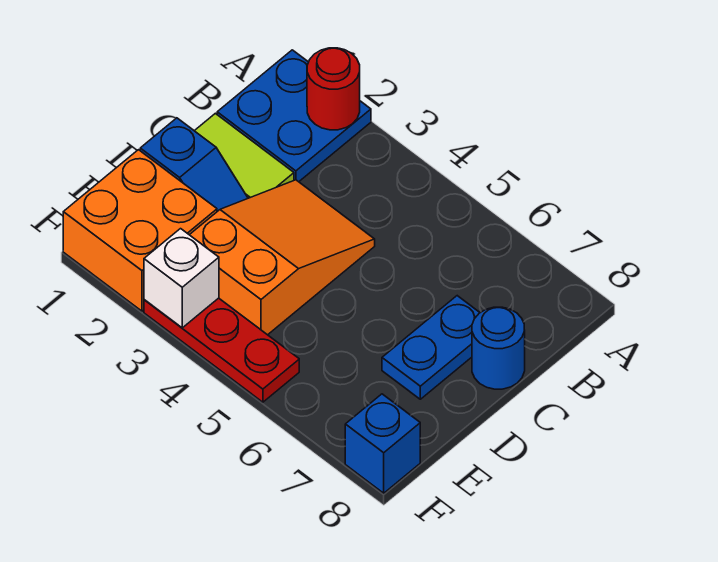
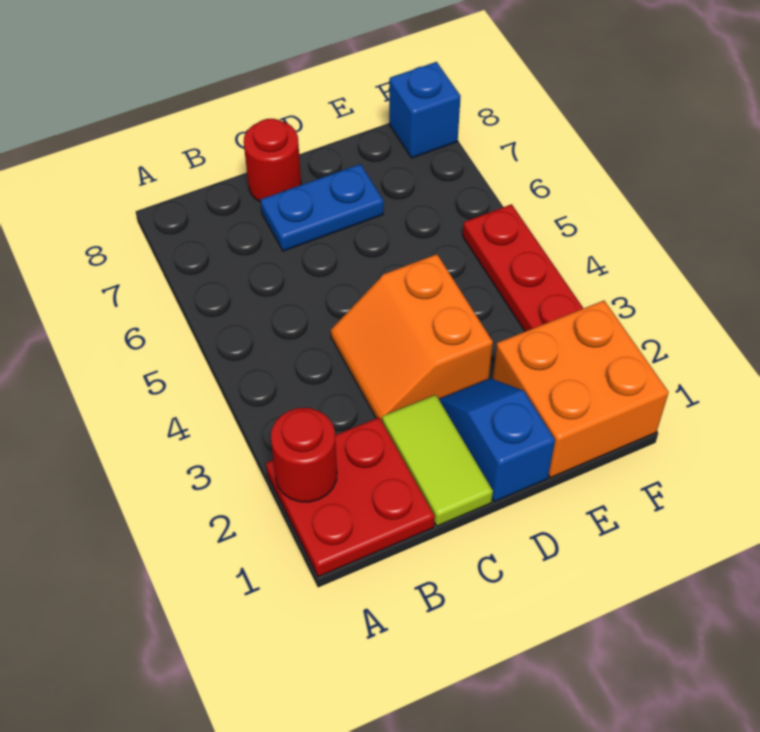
blue 2x2 plate [217,50,371,182] -> red 2x2 plate [266,417,435,577]
orange 2x3 slope [190,180,375,335] -> orange 2x2 slope [331,254,493,421]
blue 1x1 round brick [472,307,525,389] -> red 1x1 round brick [244,119,301,202]
white 1x1 brick [144,229,219,328] -> none

